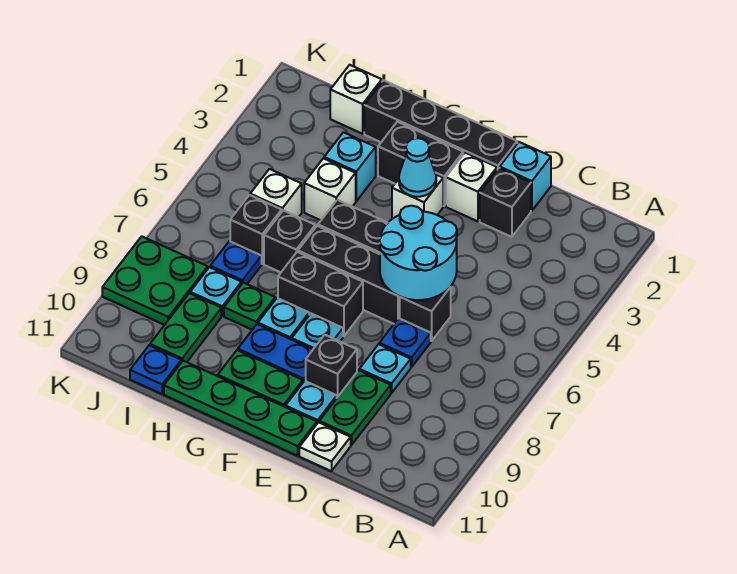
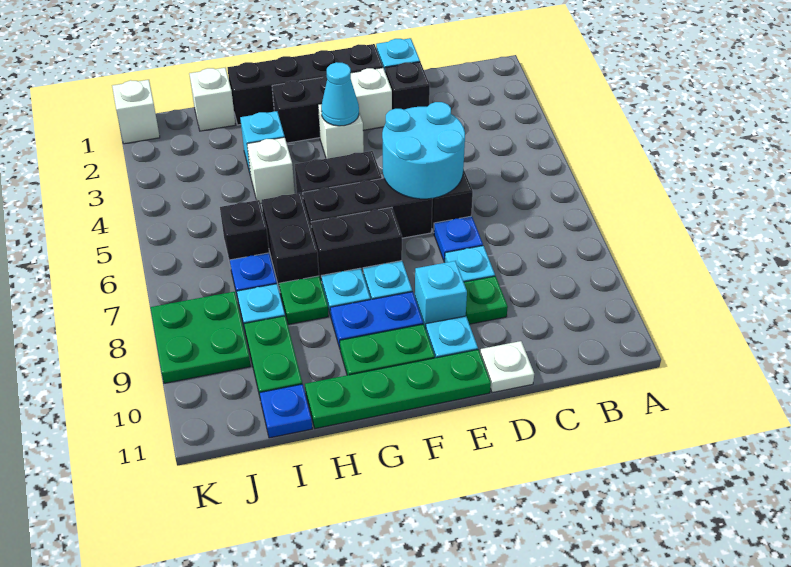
green 1x2 plate [319,370,391,445] -> green 1x1 plate [464,276,508,324]
black 1x1 brick [306,335,357,397] -> cyan 1x1 brick [415,261,467,329]
black 1x1 brick [264,210,315,272] -> black 1x2 brick [262,193,319,290]
white 1x1 brick [250,169,302,217] -> white 1x1 brick moved to [112,80,160,144]

